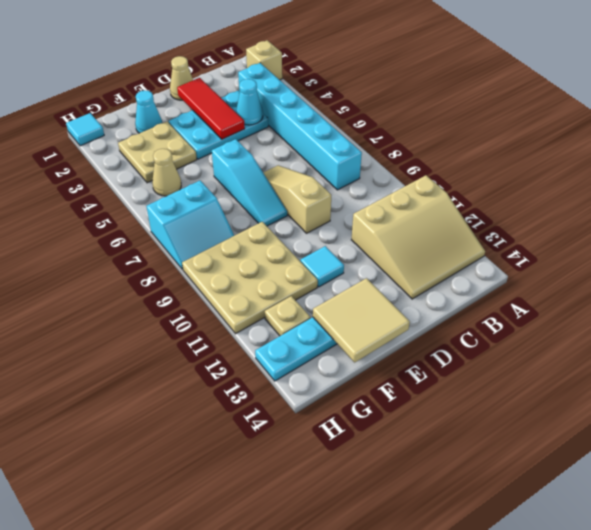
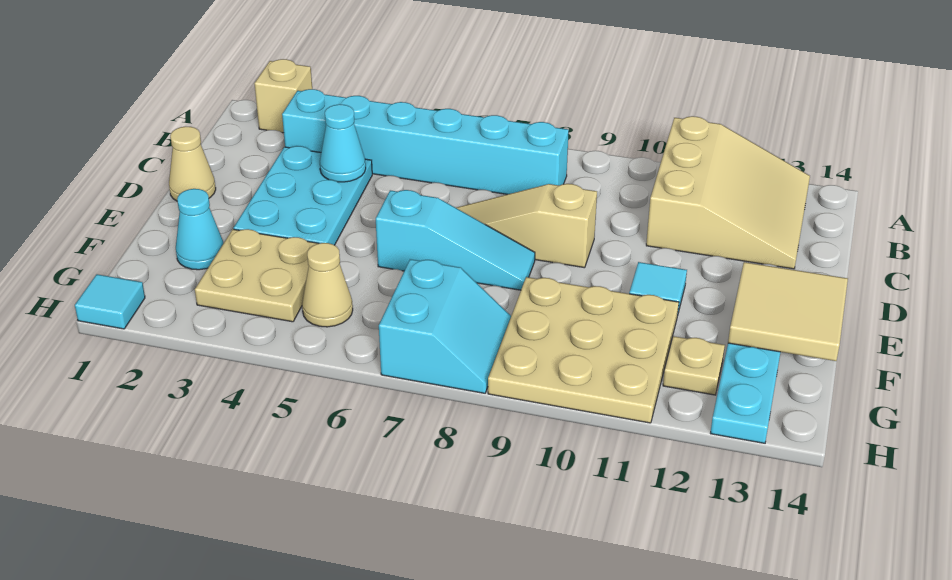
red 1x3 tile [177,78,245,139] -> none

